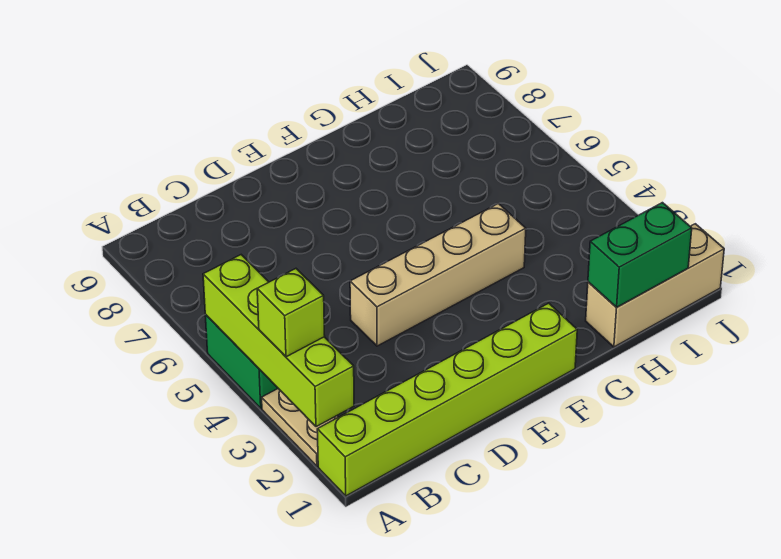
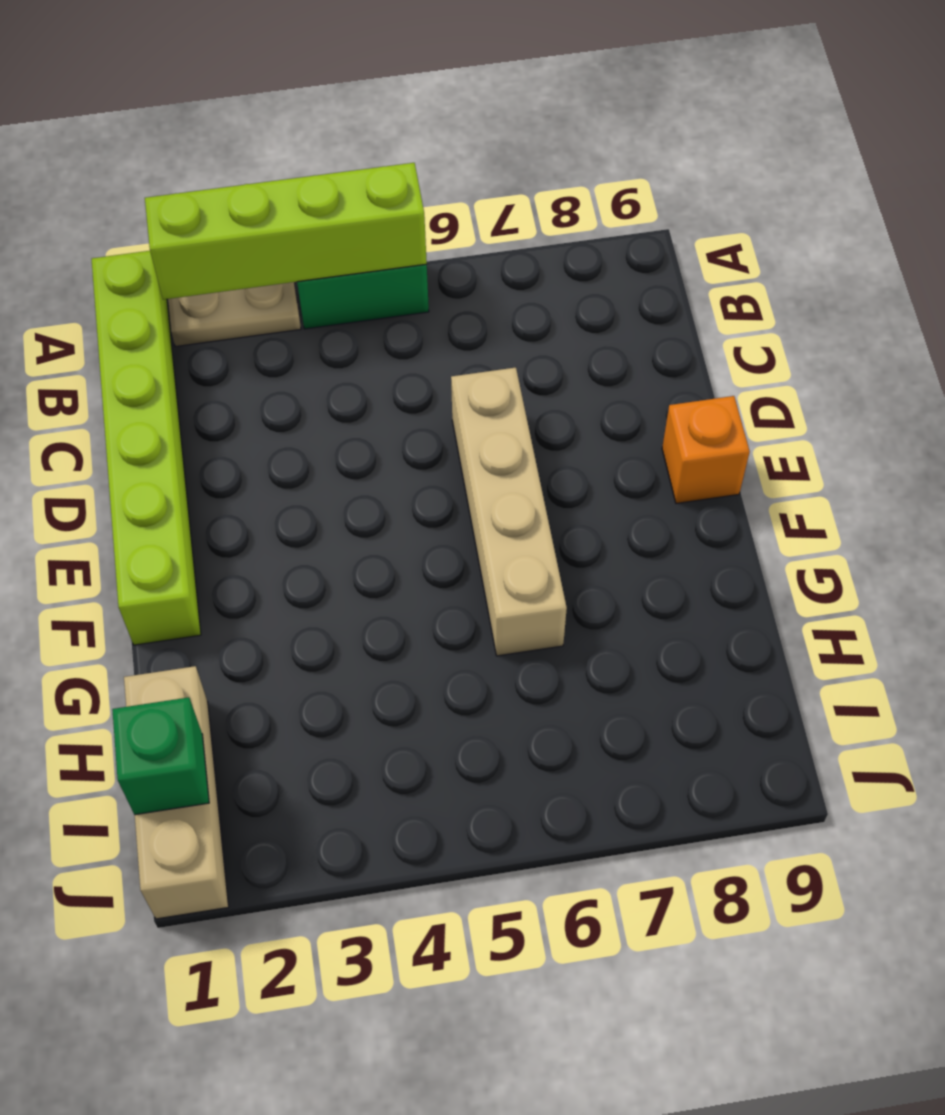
lime 1x1 brick [257,269,325,357] -> none
tan 1x4 brick [350,203,526,346] -> tan 1x4 brick moved to [451,368,567,656]
none -> orange 1x1 brick [662,396,750,504]
green 1x2 brick [588,203,692,307] -> green 1x1 brick [112,697,209,815]

